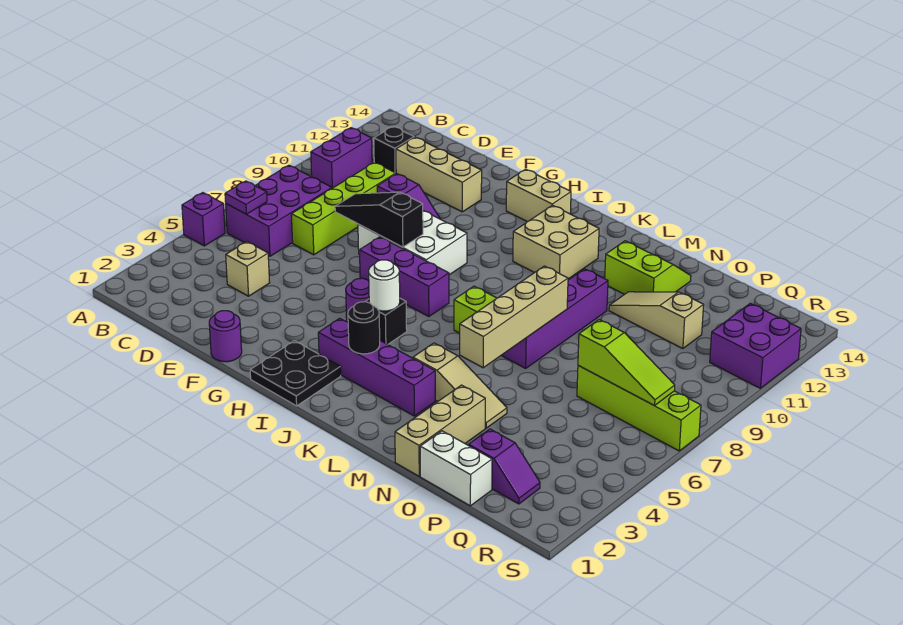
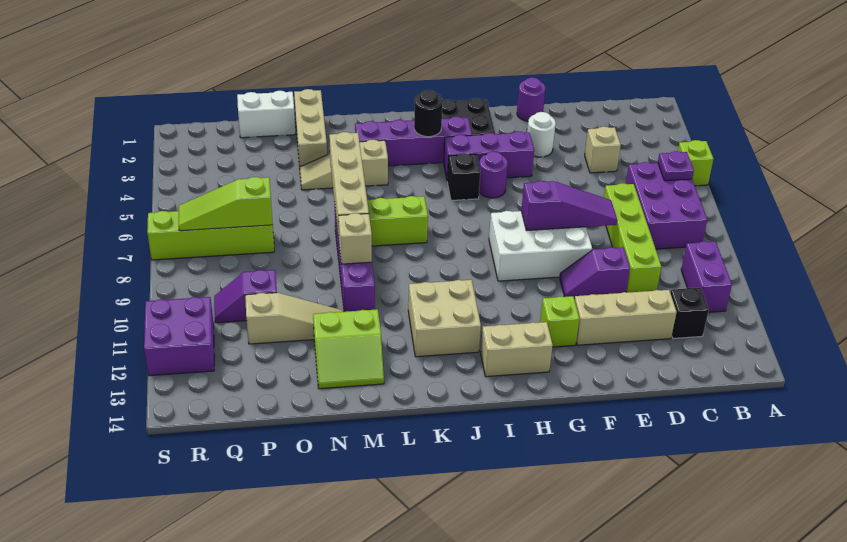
purple 1x1 brick [182,193,225,246] -> lime 1x1 brick [678,140,713,186]
black 1x3 slope [335,192,423,247] -> purple 1x3 slope [521,181,617,231]
purple 1x3 brick [360,237,449,317] -> purple 1x3 brick moved to [444,131,534,178]
none -> lime 1x1 brick [540,296,579,347]
white 1x1 round brick [369,260,400,311] -> white 1x1 round brick moved to [527,112,556,157]
none -> tan 1x1 brick [338,213,372,264]
purple 1x2 slope [469,429,540,504] -> purple 1x2 slope moved to [214,270,277,323]

